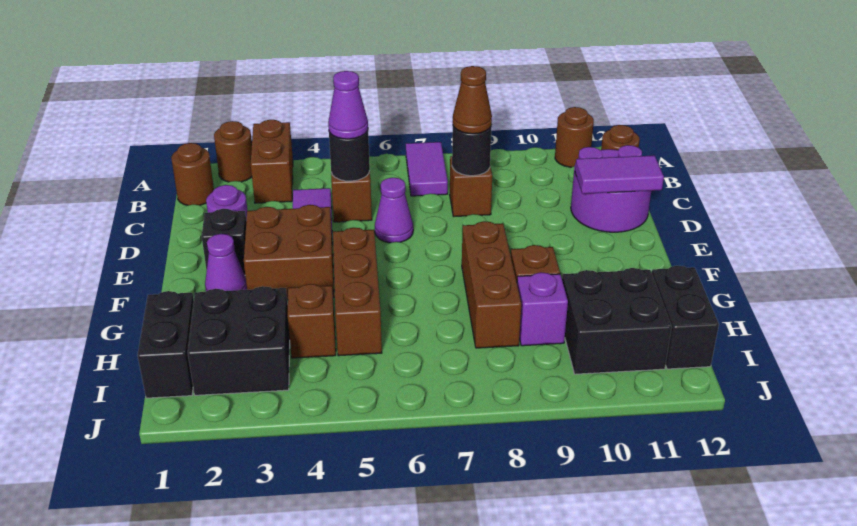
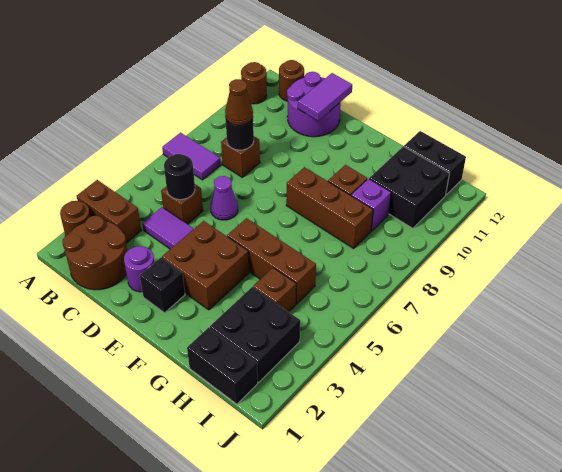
brown 1x1 round brick [171,143,214,205] -> brown 2x2 round brick [63,216,127,290]
purple 1x1 cone [328,71,368,139] -> none
purple 1x1 cone [205,234,247,291] -> none

